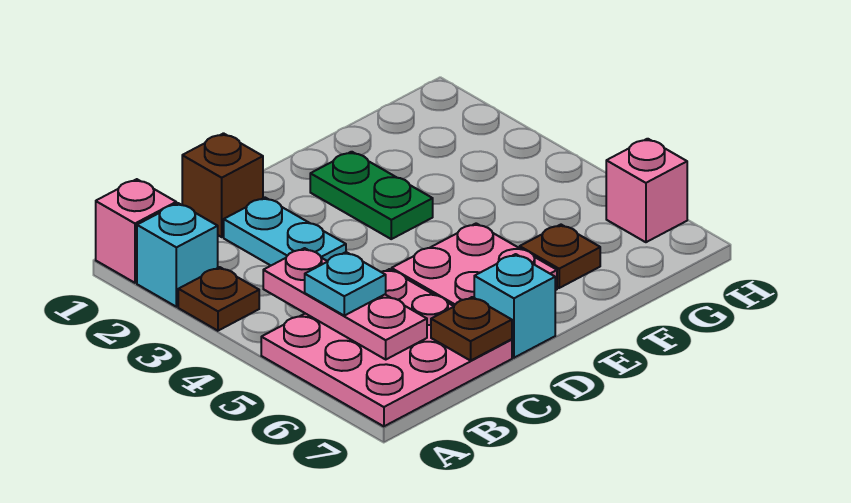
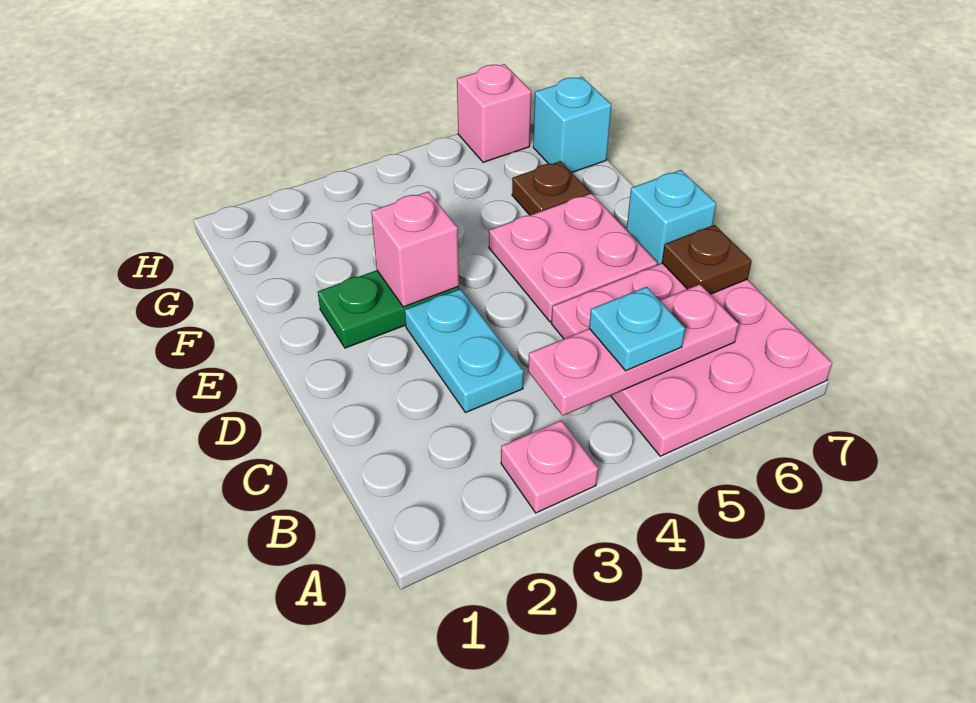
pink 1x1 brick [96,179,176,283] -> pink 1x1 brick moved to [371,192,459,307]
cyan 1x1 brick [137,203,218,307] -> cyan 1x1 brick moved to [533,77,611,172]
brown 1x1 plate [178,267,259,331] -> pink 1x1 plate [501,420,598,513]
brown 1x1 brick [182,133,263,237] -> none
cyan 1x2 plate [224,198,346,265] -> cyan 1x2 plate turned to [405,289,524,413]

